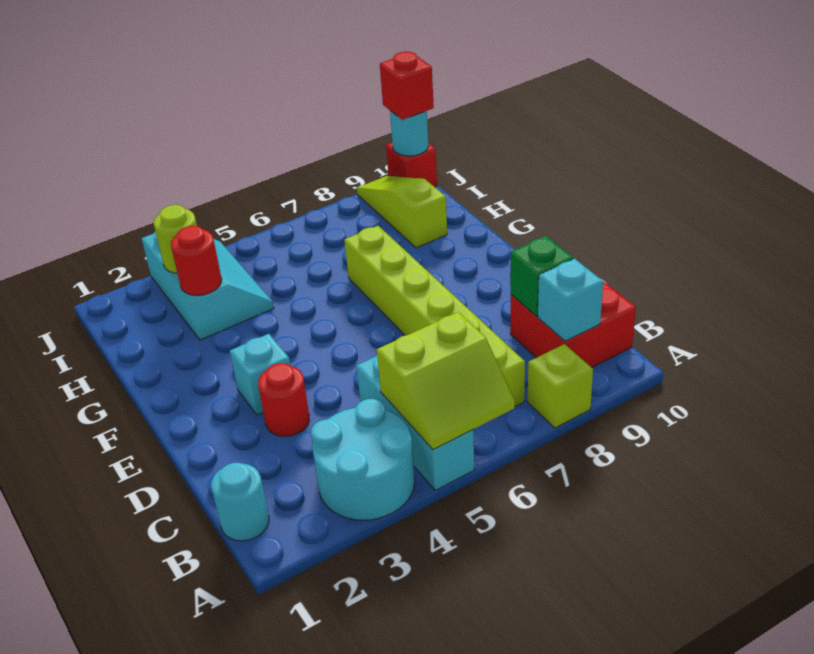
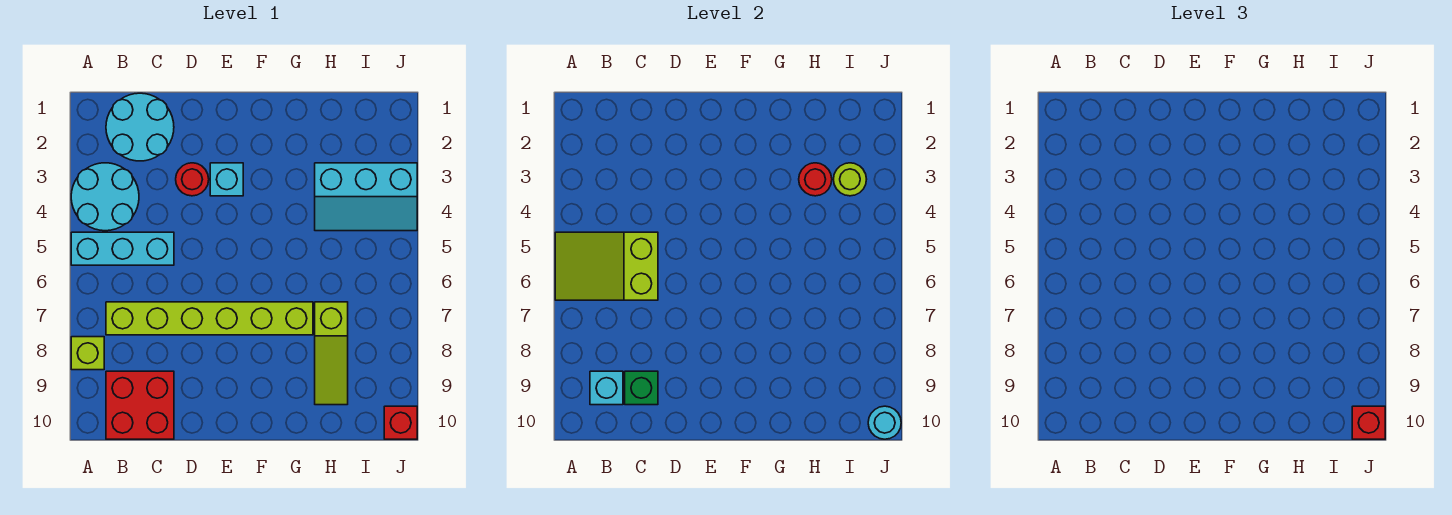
lime 2x2 slope [377,312,515,449] -> lime 2x3 slope [555,232,658,300]
cyan 1x1 round brick [211,463,269,541] -> cyan 2x2 round brick [106,93,174,161]
lime 1x3 slope [357,176,447,248] -> lime 1x3 slope turned to [315,302,348,405]

